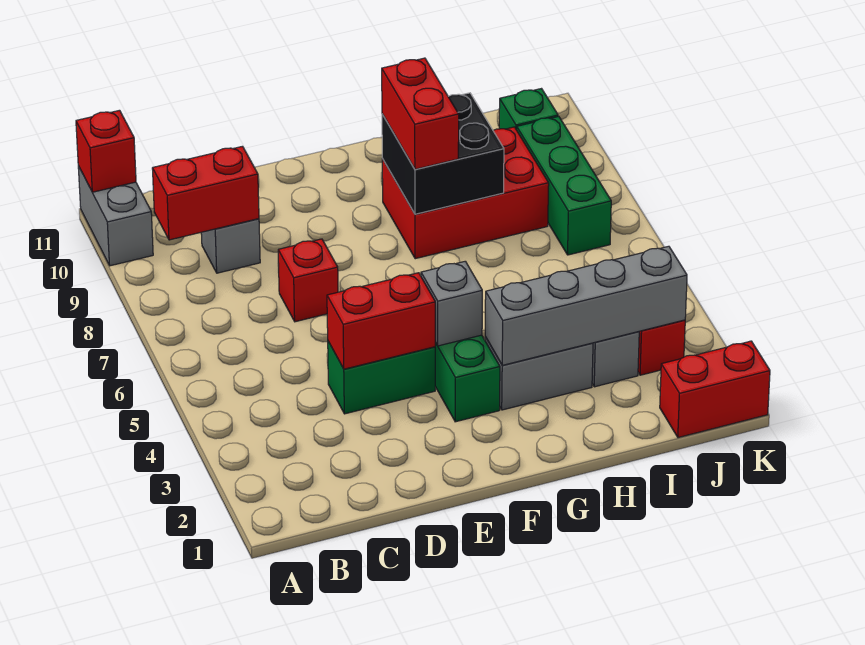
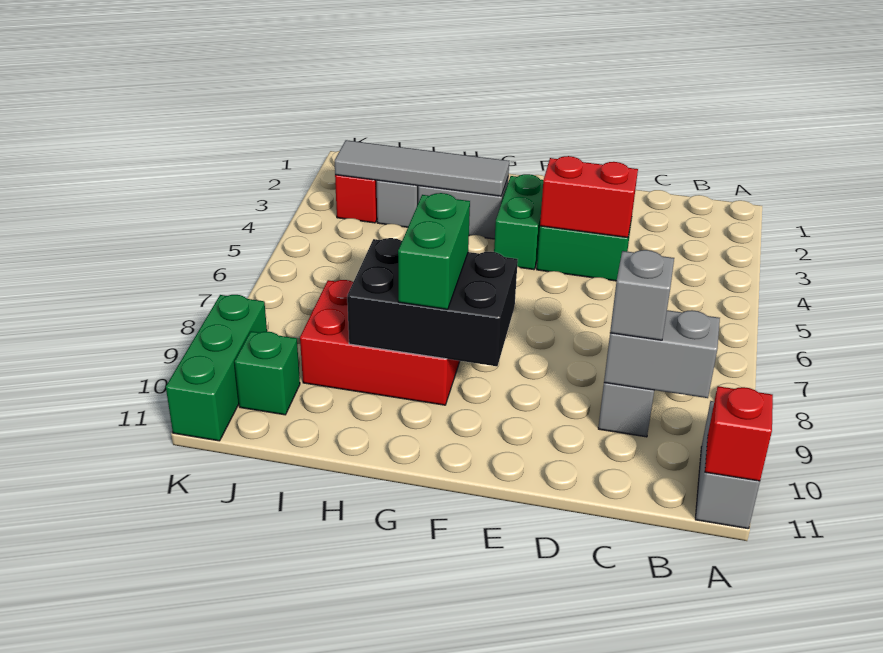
red 1x2 brick [152,146,259,240] -> grey 1x2 brick [604,310,720,398]
red 1x1 brick [278,239,338,322] -> none
grey 1x1 brick [421,261,482,346] -> grey 1x1 brick moved to [610,250,674,340]
grey 1x4 brick [485,246,687,365] -> grey 1x4 tile [335,140,509,196]
black 2x2 brick [382,93,504,214] -> black 2x3 brick [347,238,518,366]
red 1x2 brick [382,58,459,169] -> green 1x2 brick [398,193,470,309]
red 1x2 brick [660,341,770,438] -> none
green 1x3 brick [517,116,611,255] -> green 1x3 brick moved to [166,295,267,441]

